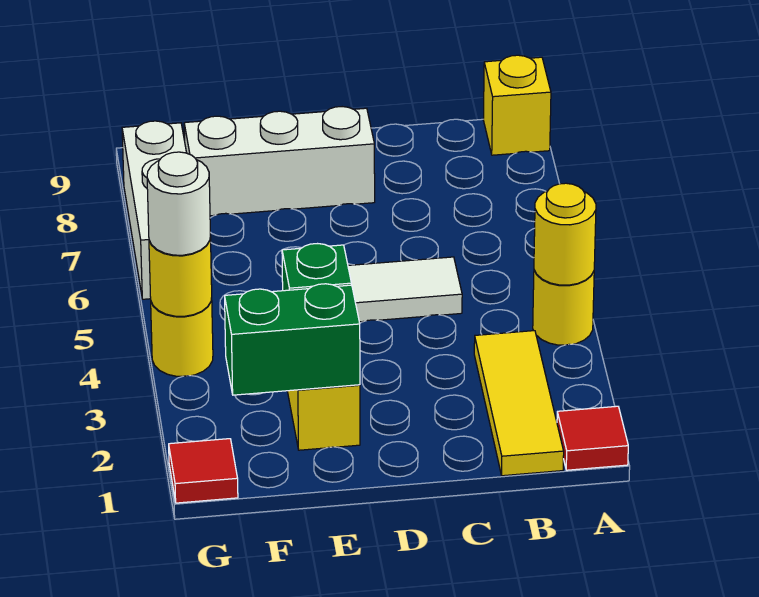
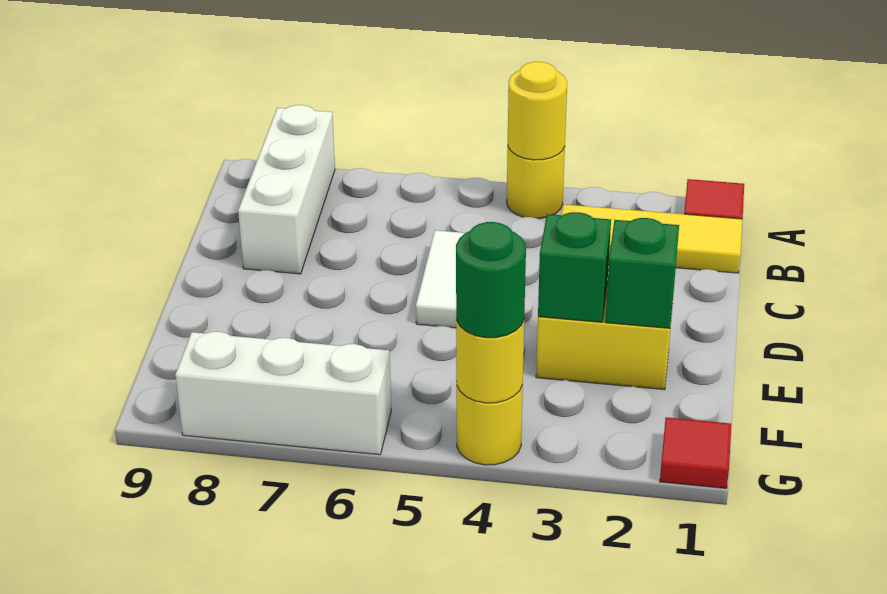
yellow 1x1 brick [483,55,551,155] -> none
white 1x3 brick [184,107,375,216] -> white 1x3 brick moved to [238,105,335,274]
green 1x2 brick [225,284,360,395] -> green 1x1 brick [605,218,679,328]
white 1x1 round brick [147,152,210,255] -> green 1x1 round brick [456,222,526,338]

